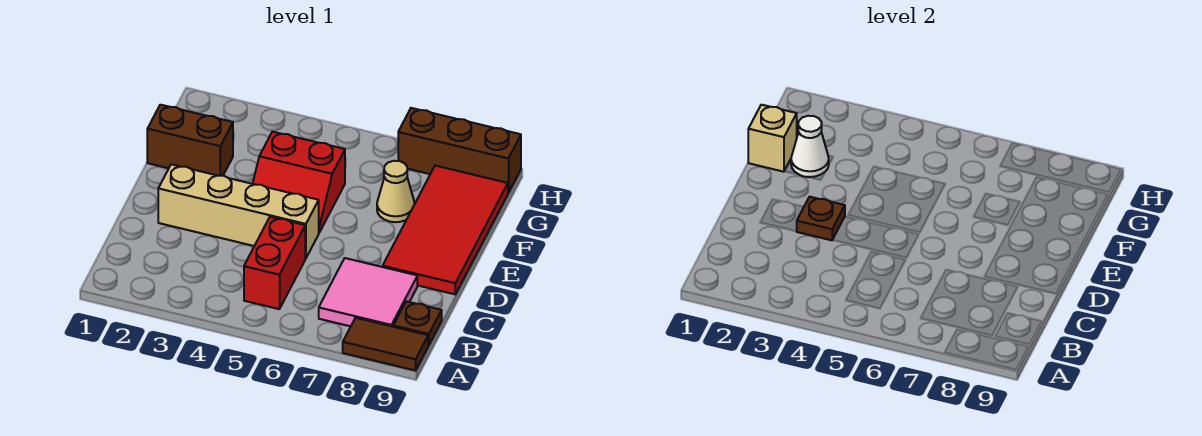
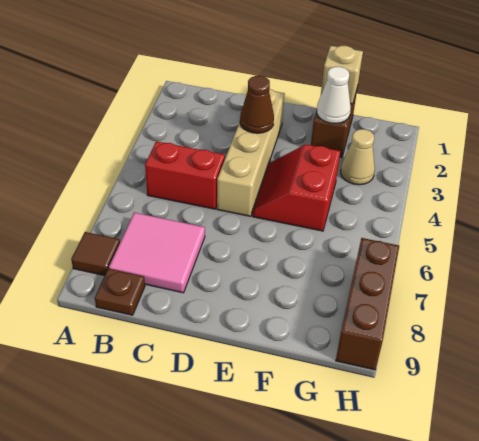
brown 1x2 tile [343,318,428,371] -> brown 1x1 tile [71,232,120,276]
brown 1x1 plate [797,197,845,240] -> brown 1x1 cone [240,76,274,133]
red 2x4 tile [383,166,508,294] -> none
tan 1x1 cone [377,161,415,222] -> tan 1x1 cone moved to [341,129,375,185]

